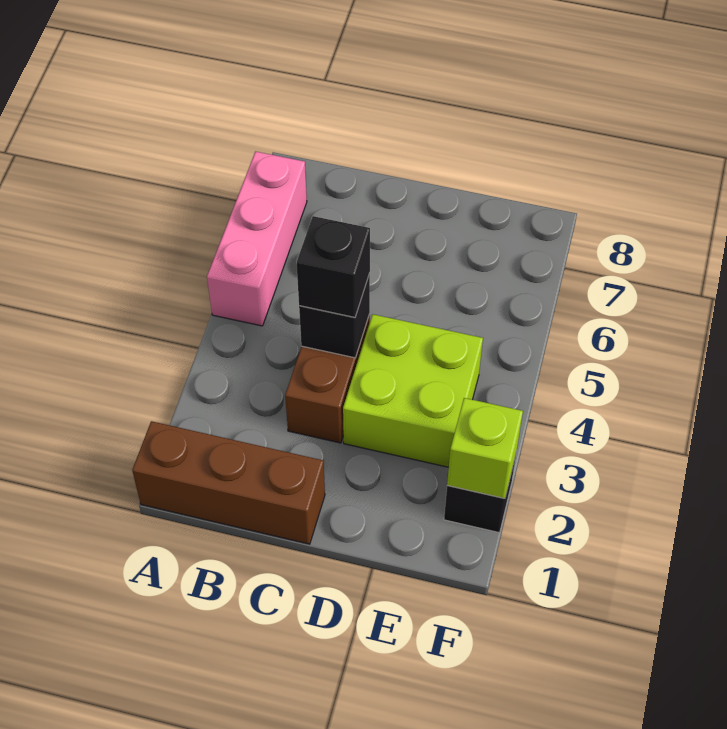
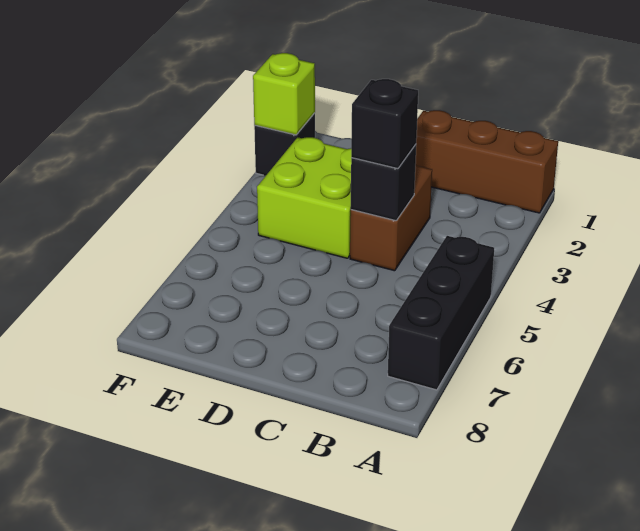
pink 1x3 brick [207,151,307,326] -> black 1x3 brick [388,236,494,390]

